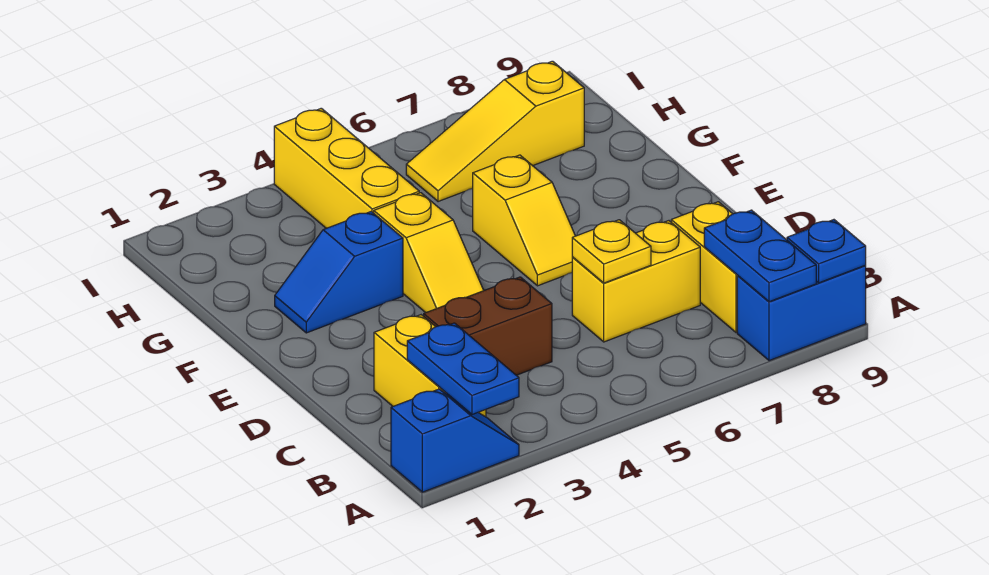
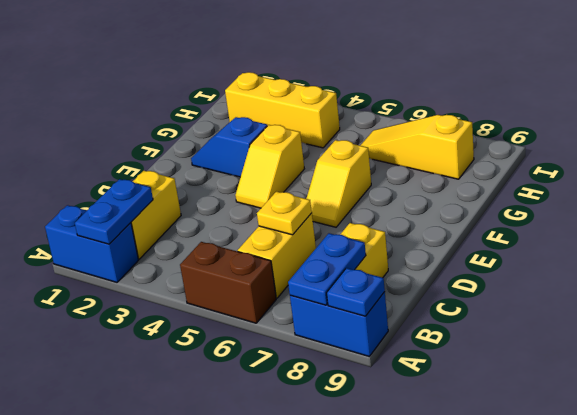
blue 1x2 slope [391,389,519,492] -> blue 1x2 brick [45,205,138,282]
brown 1x2 brick [424,277,552,375] -> brown 1x2 brick moved to [180,242,276,323]
yellow 1x2 brick [572,221,700,342] -> yellow 1x2 brick turned to [238,213,316,298]
yellow 1x3 brick [274,108,419,228] -> yellow 1x3 brick turned to [225,72,340,148]

